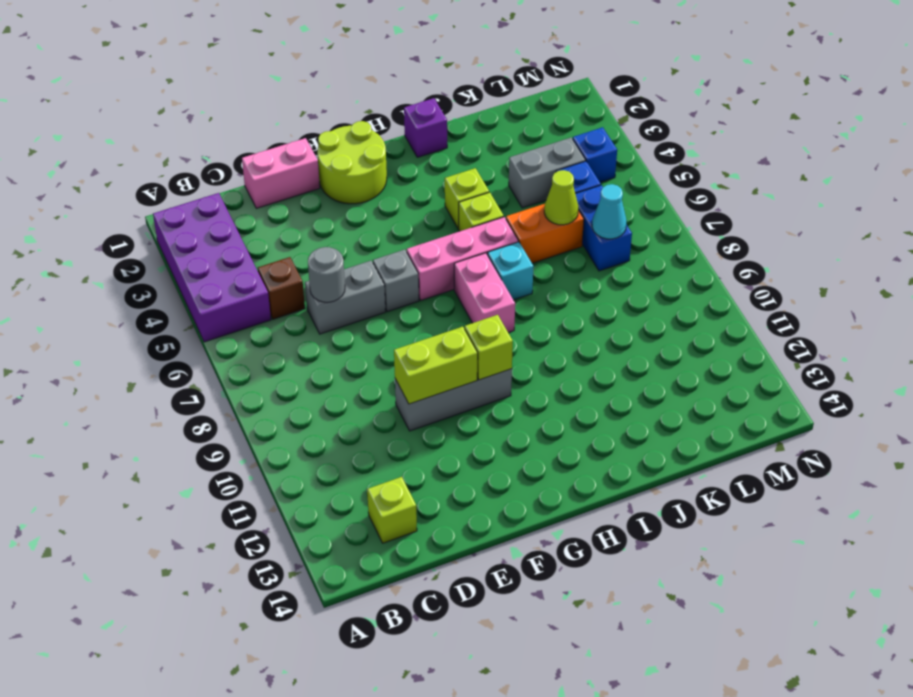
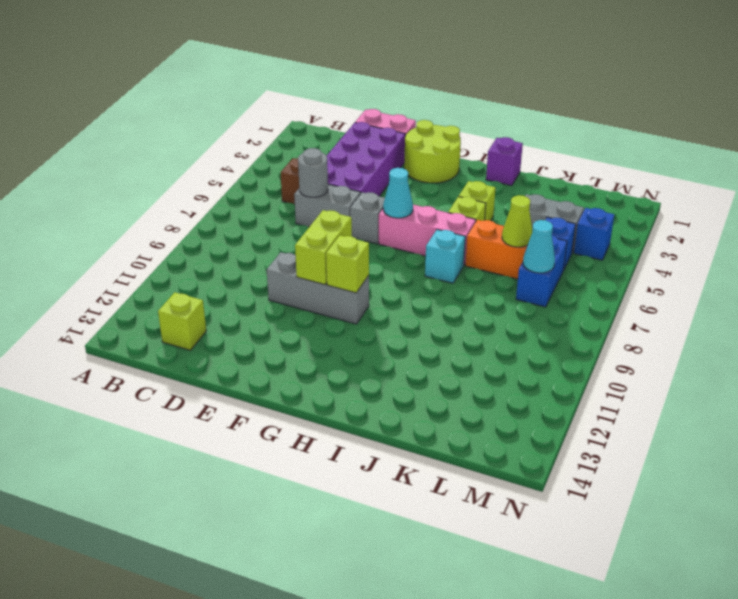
purple 2x4 brick [153,193,271,342] -> purple 2x4 brick moved to [327,122,405,196]
lime 1x2 brick [394,327,478,404] -> lime 1x2 brick turned to [295,210,352,285]
none -> cyan 1x1 cone [383,168,413,218]
pink 1x2 brick [454,253,515,333] -> none

